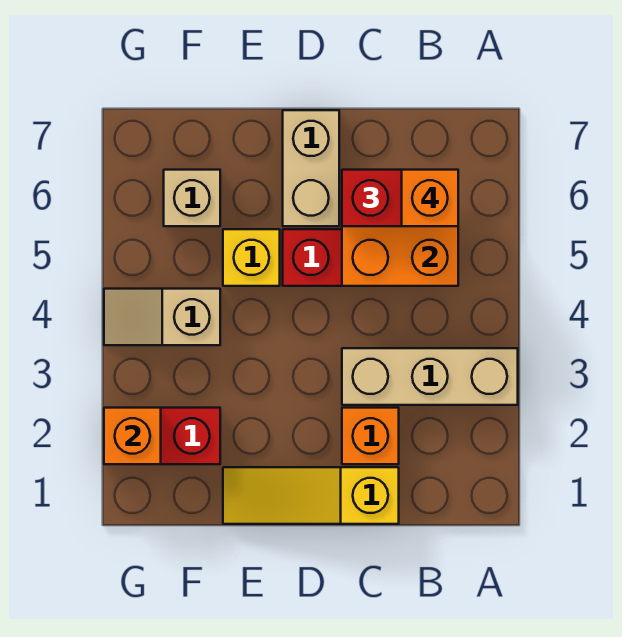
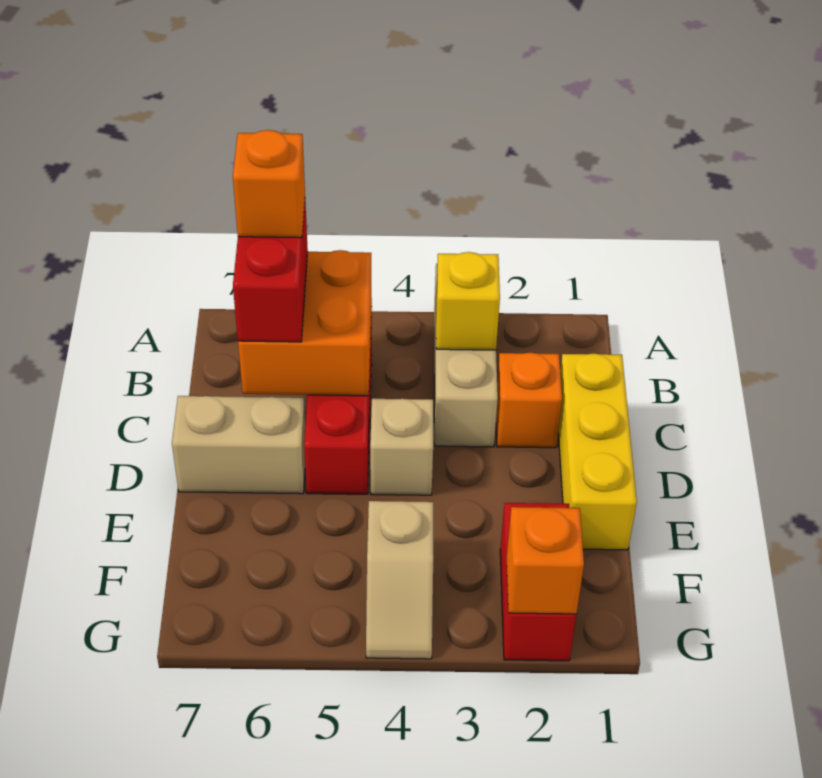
yellow 1x3 slope [223,467,399,524] -> yellow 1x3 brick [558,353,637,550]
yellow 1x1 brick [223,229,280,286] -> yellow 1x1 brick moved to [436,252,500,350]
tan 1x1 brick [164,170,220,226] -> tan 1x1 brick moved to [370,399,433,495]

